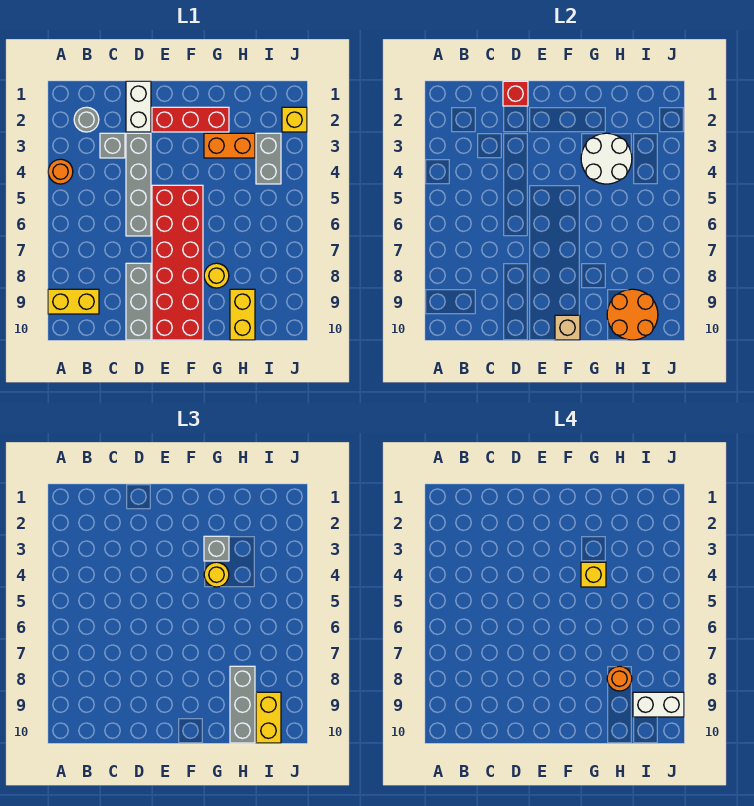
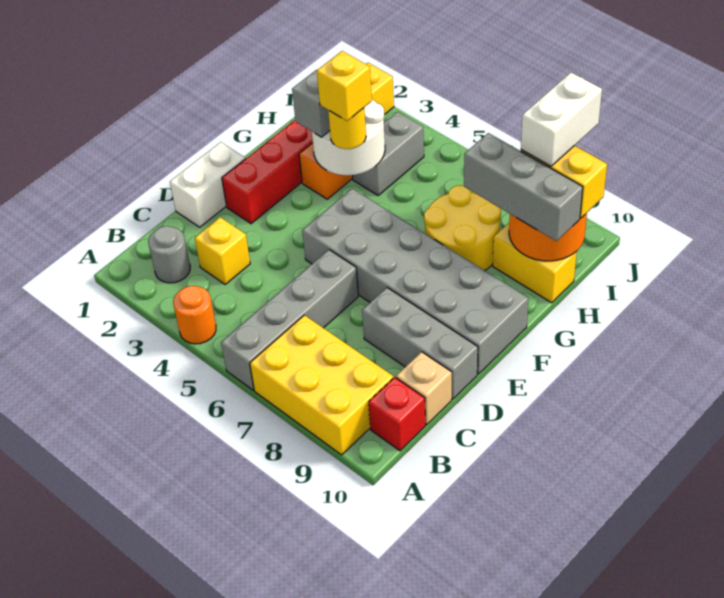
yellow 1x2 brick [48,289,99,314] -> yellow 2x3 brick [250,315,393,455]
grey 1x1 brick [100,133,125,158] -> yellow 1x1 brick [195,217,250,284]
white 1x2 brick [126,81,151,132] -> white 1x2 brick turned to [170,142,245,227]
red 1x1 brick [503,81,528,106] -> red 1x1 brick moved to [369,377,426,451]
grey 1x4 brick [126,133,151,236] -> grey 1x4 brick turned to [221,250,358,390]
red 2x6 brick [152,185,203,340] -> grey 2x6 brick [302,189,528,374]
tan 1x1 brick [555,315,580,340] -> tan 1x1 brick moved to [396,352,452,425]
yellow 1x1 round brick [204,263,229,288] -> yellow 2x2 round brick [424,185,501,271]
orange 1x1 round brick [607,666,632,691] -> none
grey 1x2 brick [256,133,281,184] -> grey 1x2 brick turned to [352,112,424,195]

